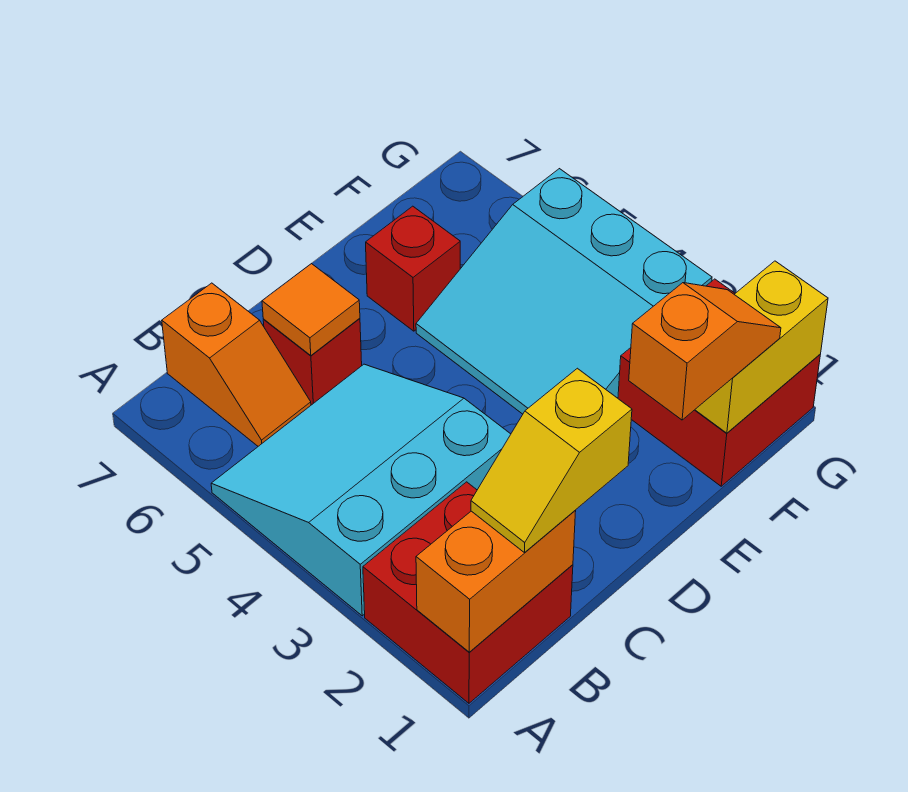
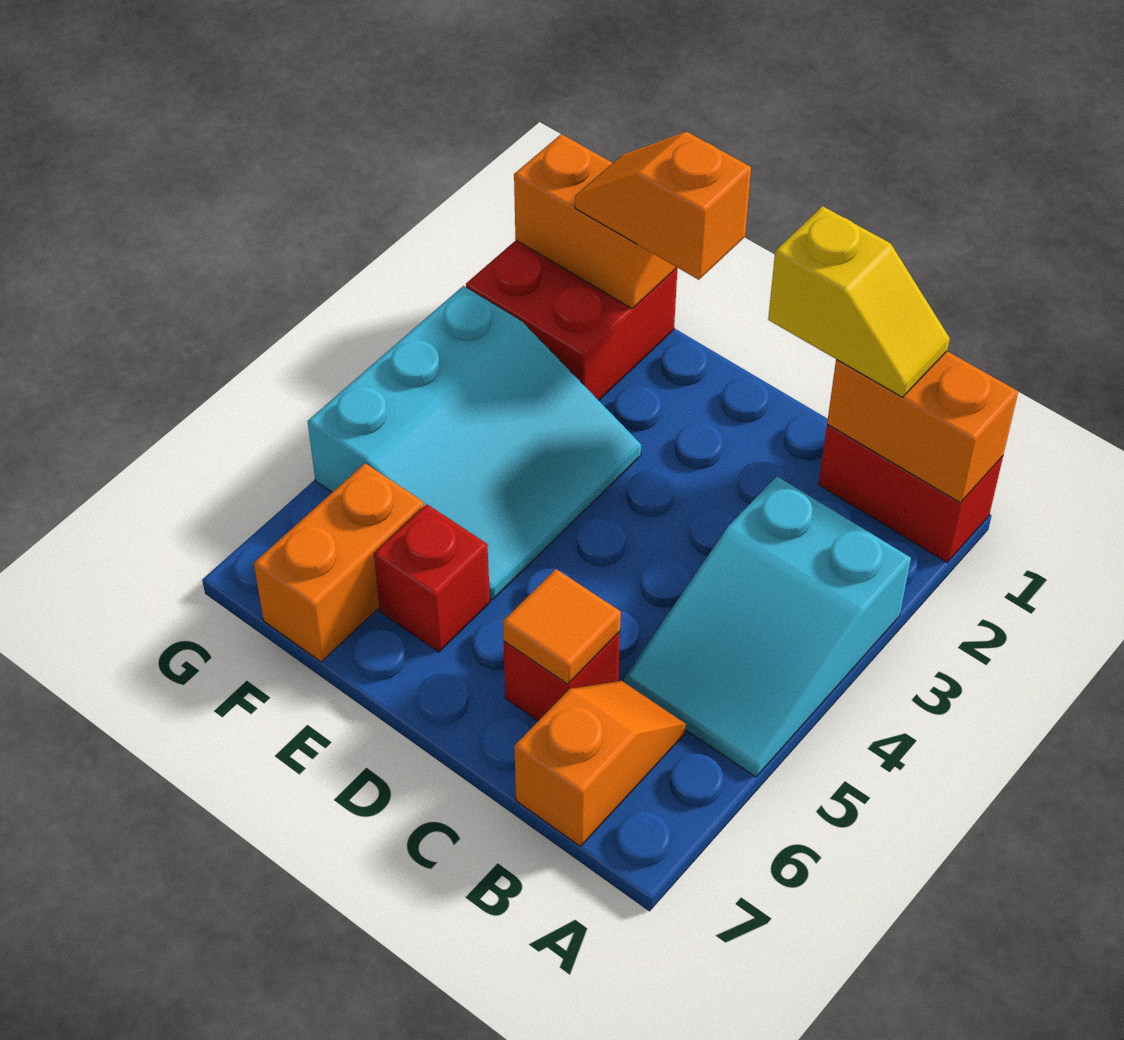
red 2x2 brick [363,482,573,703] -> red 1x2 brick [819,424,1003,562]
cyan 3x3 slope [211,364,511,616] -> cyan 2x3 slope [624,476,911,777]
yellow 1x2 brick [695,261,828,433] -> orange 1x2 brick [514,134,677,309]
none -> orange 1x2 brick [254,463,424,662]

